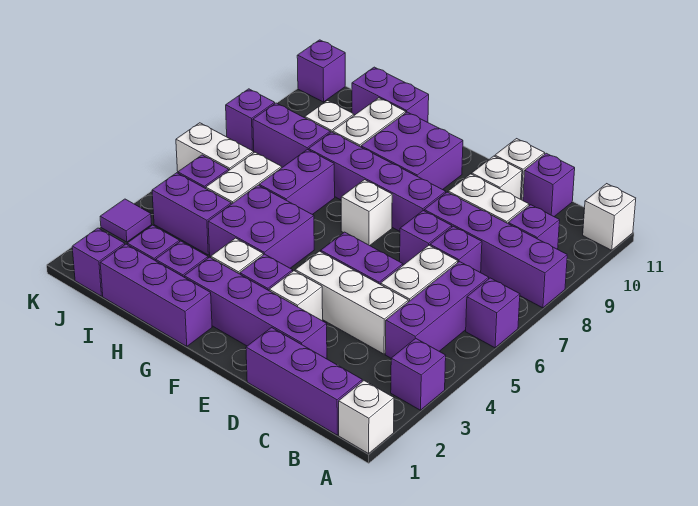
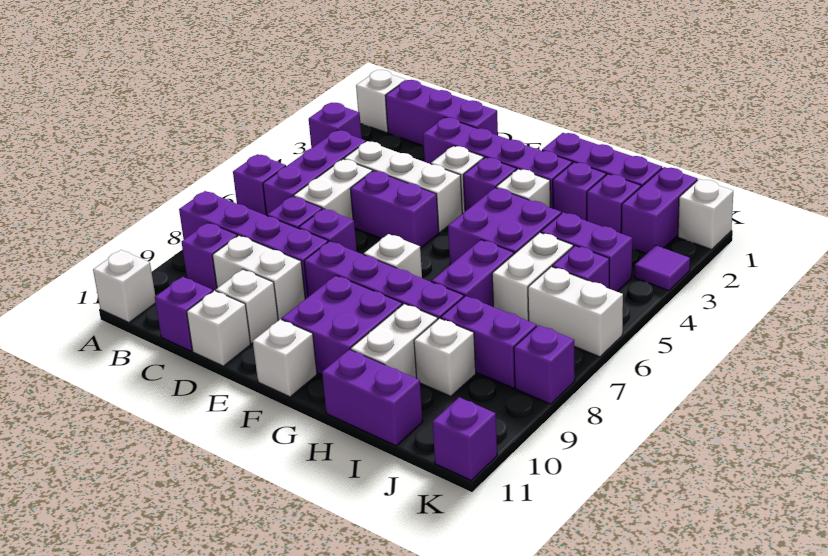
none -> white 1x1 brick [253,319,317,397]
purple 1x1 brick [72,228,125,296] -> purple 1x2 brick [621,167,698,254]
none -> white 1x1 brick [678,179,733,249]

